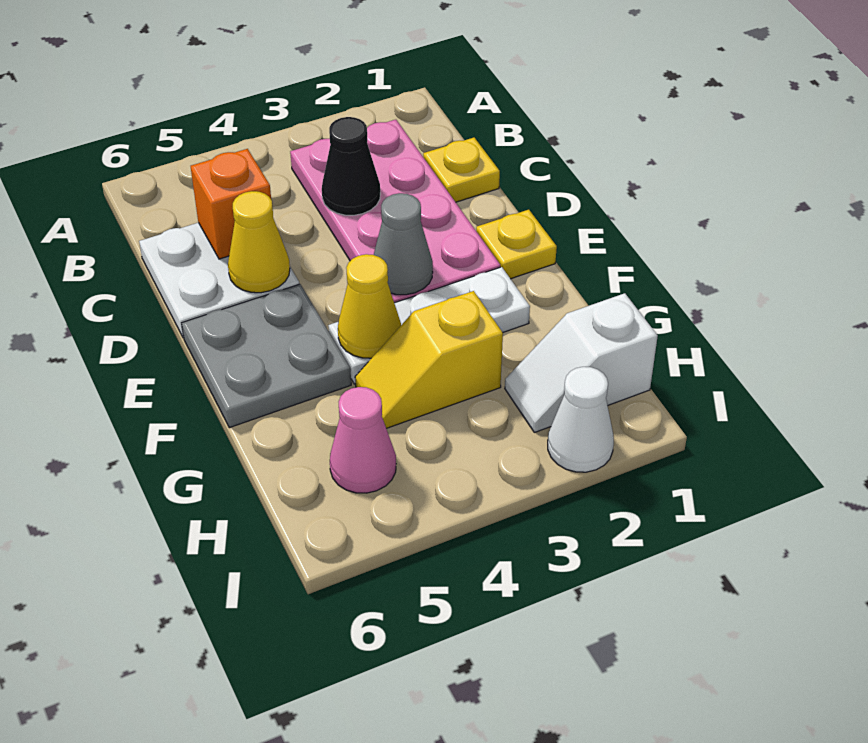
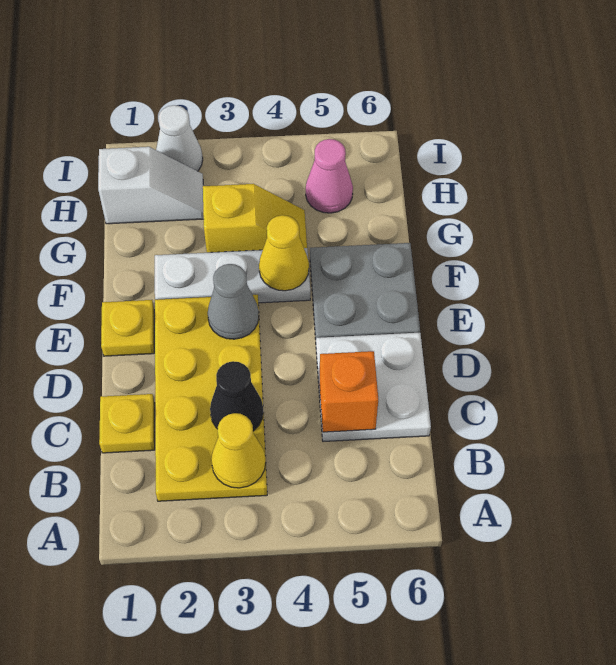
pink 2x4 plate [290,120,500,303] -> yellow 2x4 plate [155,295,267,501]
yellow 1x1 cone [228,191,290,293] -> yellow 1x1 cone moved to [211,413,266,488]

